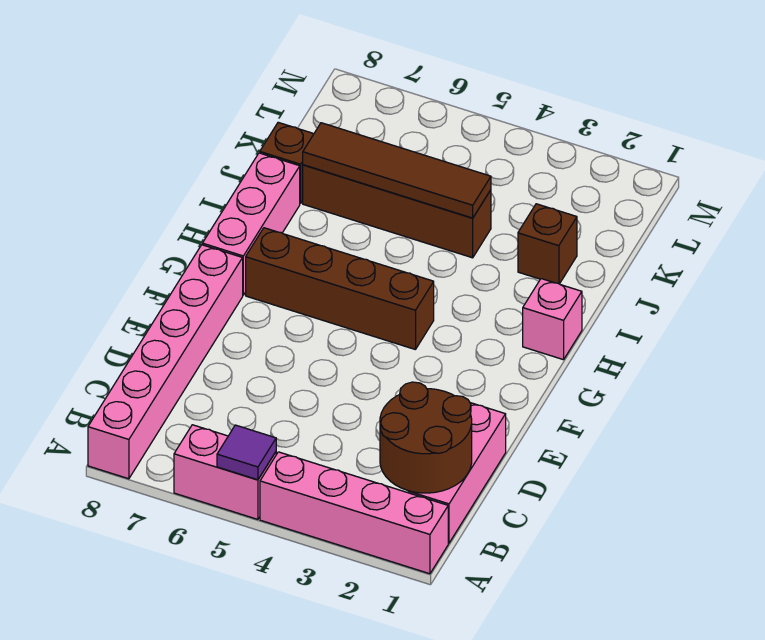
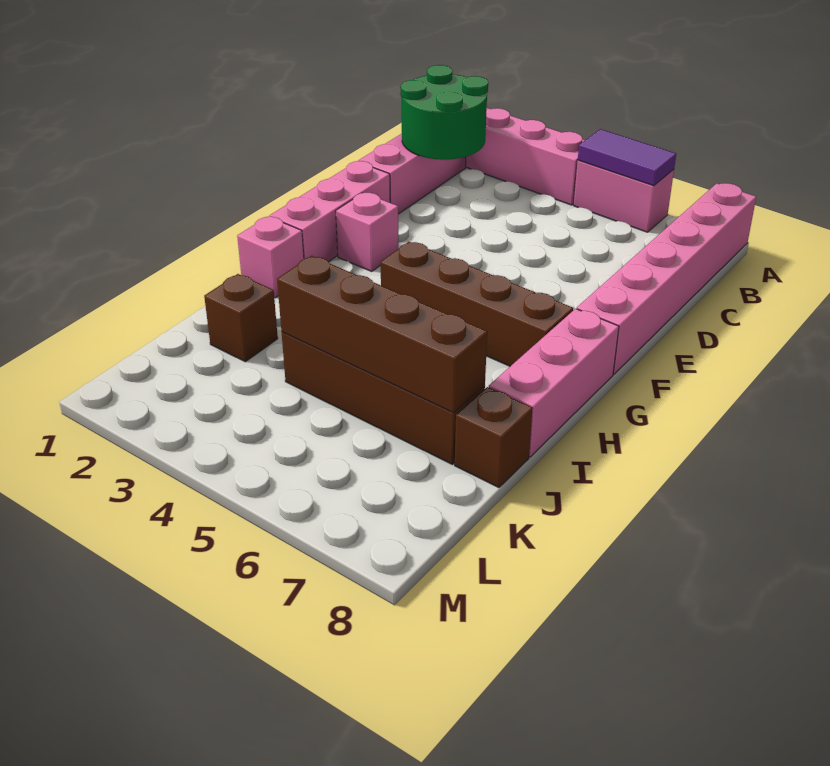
purple 1x1 tile [217,425,276,480] -> purple 1x2 tile [578,129,676,186]
brown 2x2 round brick [380,382,472,493] -> green 2x2 round brick [400,65,488,160]
none -> pink 1x3 brick [270,161,390,262]
none -> pink 1x1 brick [336,193,399,271]
brown 1x4 tile [303,123,491,218] -> brown 1x4 brick [277,256,487,413]

